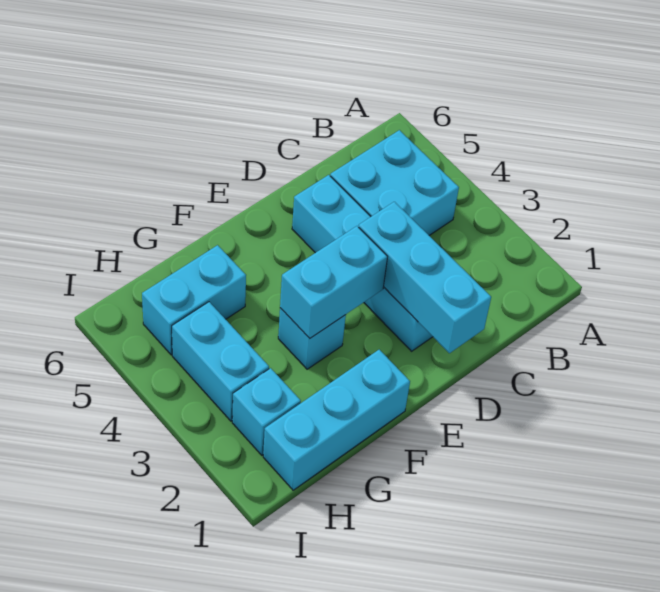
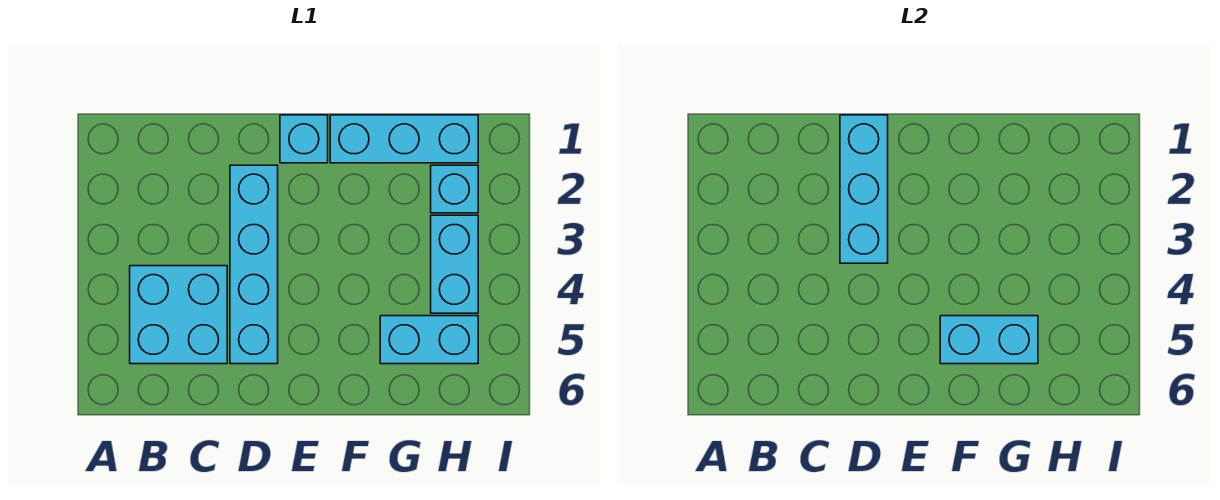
cyan 1x2 brick [280,226,387,338] -> cyan 1x2 brick moved to [940,316,1038,364]
cyan 1x1 brick [278,308,346,369] -> cyan 1x1 brick moved to [280,115,328,163]

